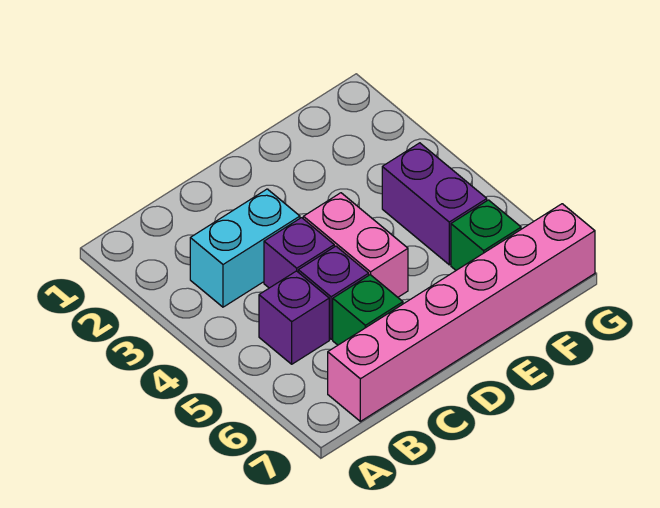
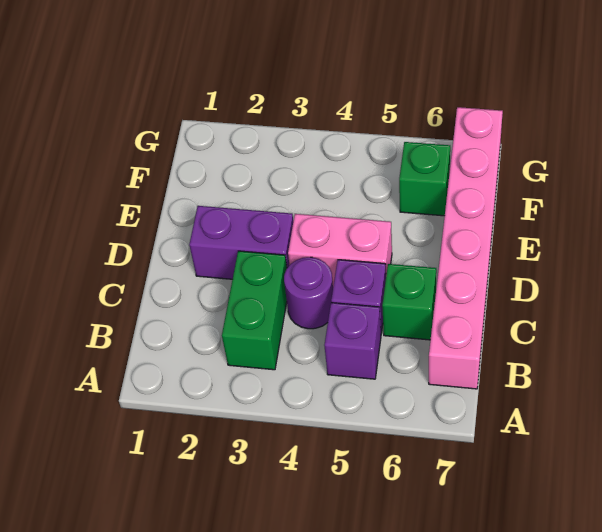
cyan 1x2 brick [190,189,300,307] -> green 1x2 brick [222,251,287,370]
purple 1x1 brick [264,218,334,288] -> purple 1x1 round brick [284,257,333,329]
purple 1x2 brick [382,143,487,265] -> purple 1x2 brick moved to [189,206,293,279]

